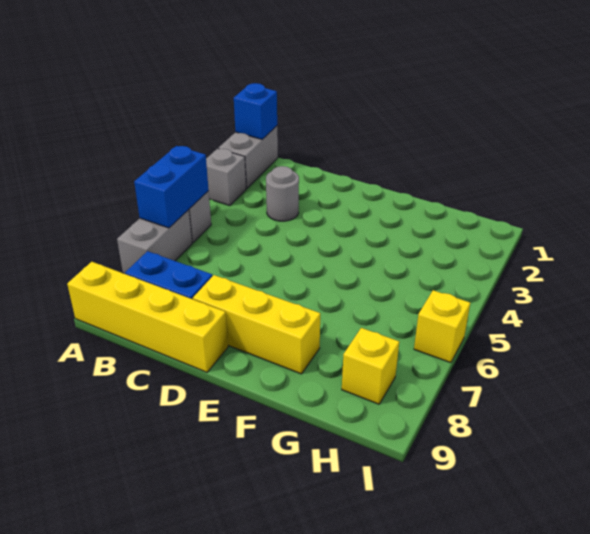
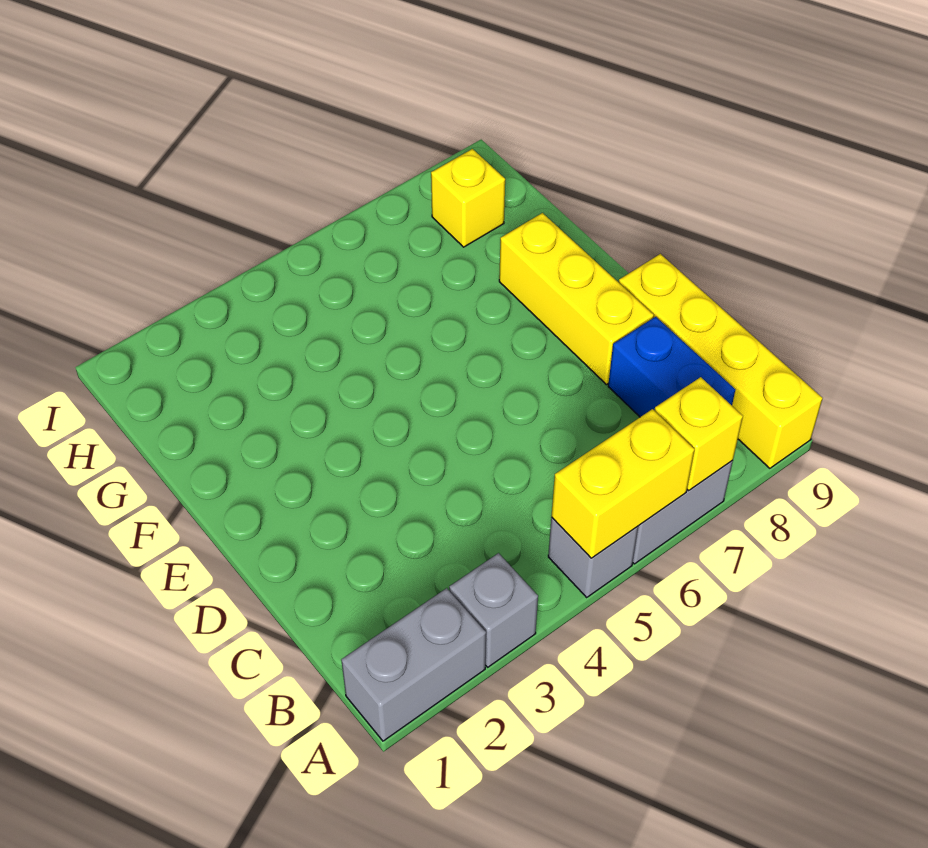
blue 1x1 brick [234,83,277,139] -> none
blue 1x2 brick [134,146,209,228] -> yellow 1x2 brick [551,409,695,558]
grey 1x1 round brick [266,166,299,221] -> none
yellow 1x1 brick [414,290,470,363] -> yellow 1x1 brick moved to [654,377,743,490]

